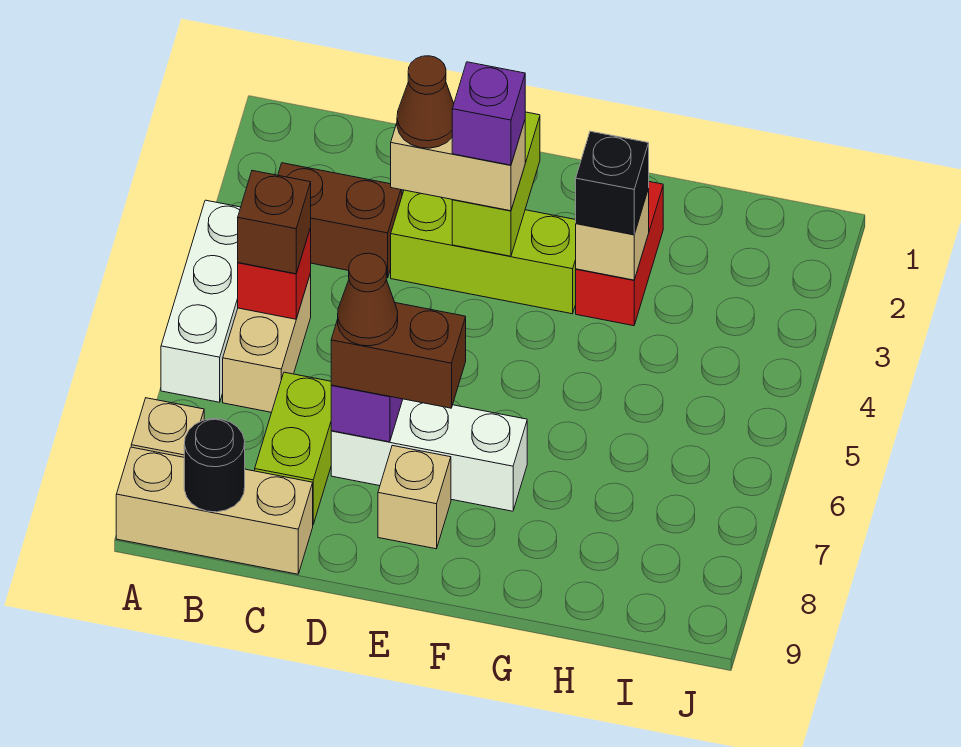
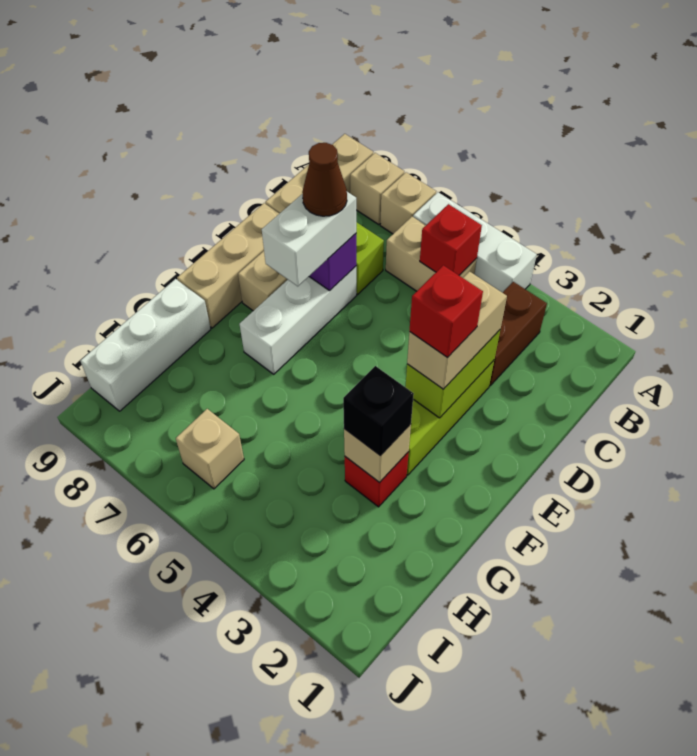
none -> tan 1x1 brick [380,172,436,234]
brown 1x1 brick [238,171,311,274] -> none
black 1x1 round brick [184,419,245,512] -> none
brown 1x1 cone [397,56,454,148] -> none
brown 1x2 brick [331,303,466,408] -> white 1x2 brick [262,192,356,286]
none -> tan 1x3 brick [177,203,279,328]
lime 1x2 brick [452,112,540,256] -> lime 1x2 brick turned to [405,330,500,418]
purple 1x1 brick [452,62,525,165] -> red 1x1 brick [410,265,483,358]
red 1x2 brick [576,182,663,326] -> red 1x1 brick [345,452,409,507]
none -> white 1x3 brick [80,279,211,411]
none -> tan 1x1 brick [176,409,244,489]

